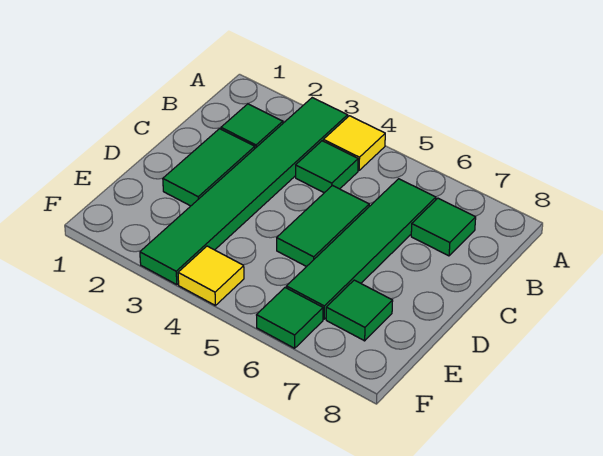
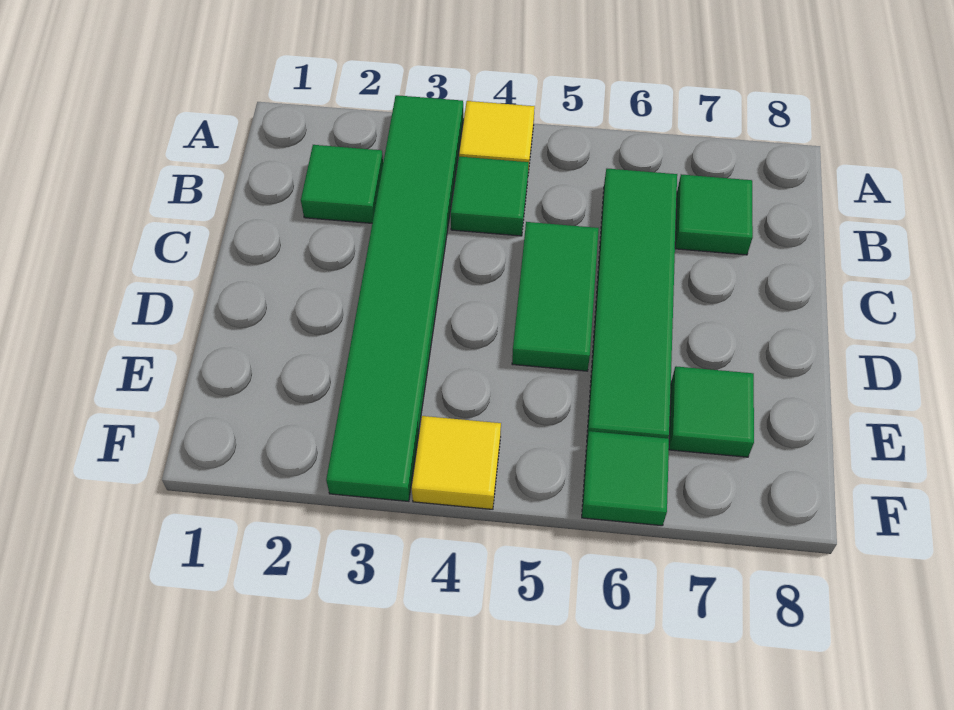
green 1x2 tile [163,129,255,206] -> none

